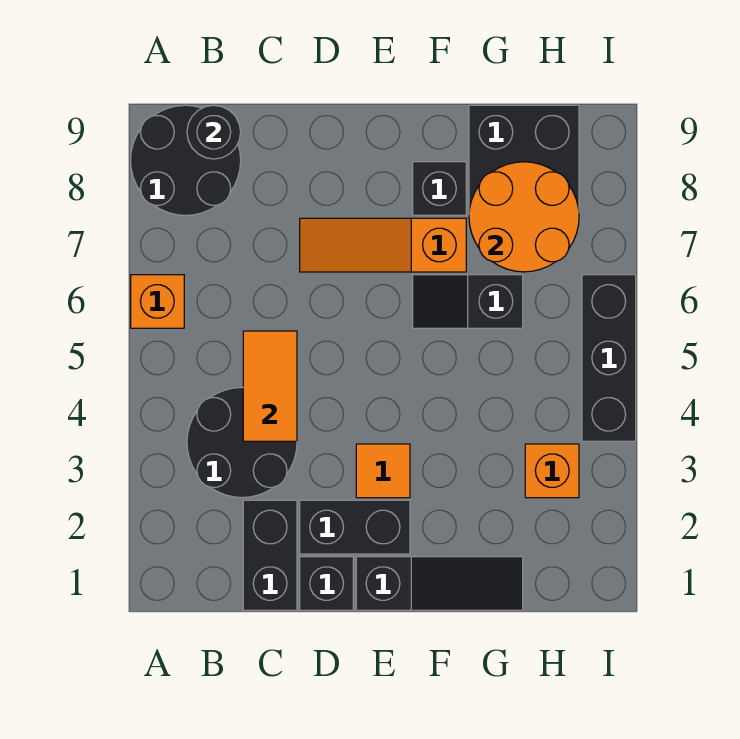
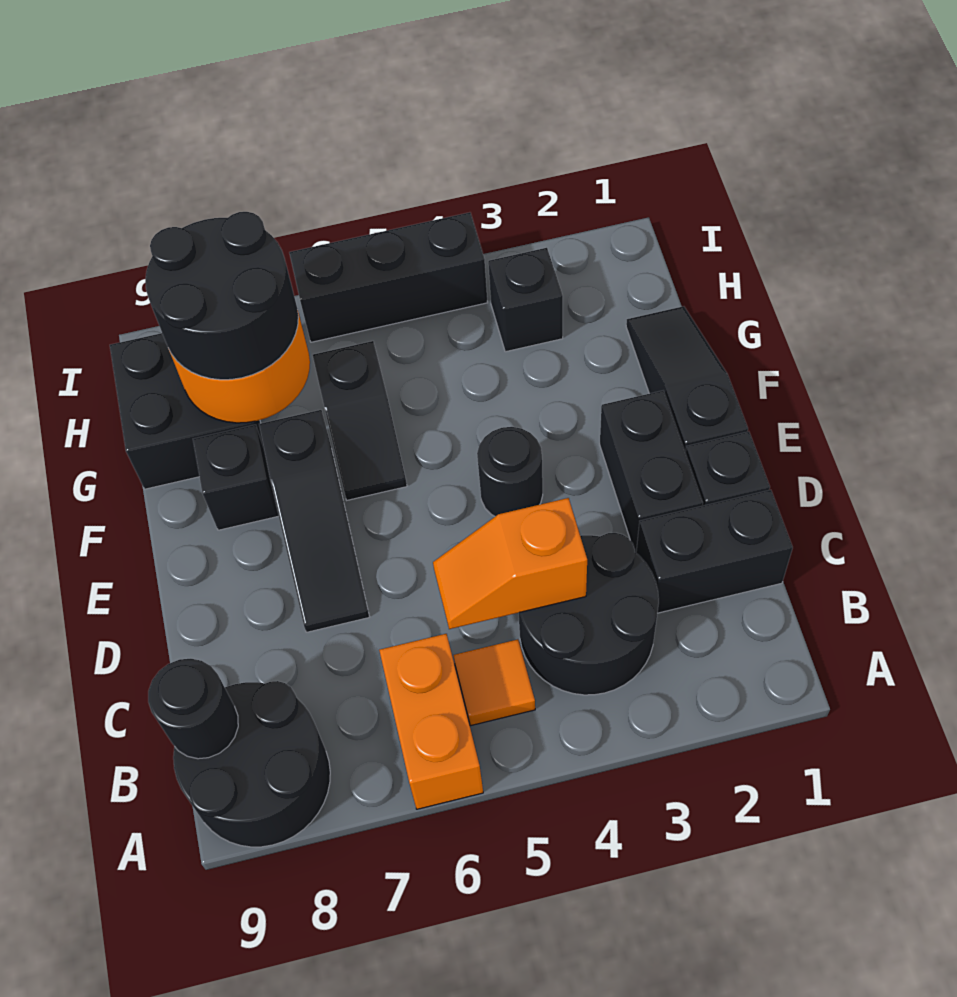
orange 1x1 brick [131,275,184,328] -> orange 1x2 brick [379,634,483,809]
orange 1x2 tile [243,331,297,441] -> orange 1x2 slope [433,498,587,629]
orange 1x3 slope [300,218,466,272] -> black 1x3 slope [259,410,369,632]
orange 1x1 tile [356,444,410,498] -> orange 1x1 tile moved to [454,639,535,726]
none -> black 1x1 round brick [477,427,543,516]
none -> black 2x2 round brick [145,212,298,380]
orange 1x1 brick [525,444,579,498] -> black 1x1 brick [488,248,563,352]

